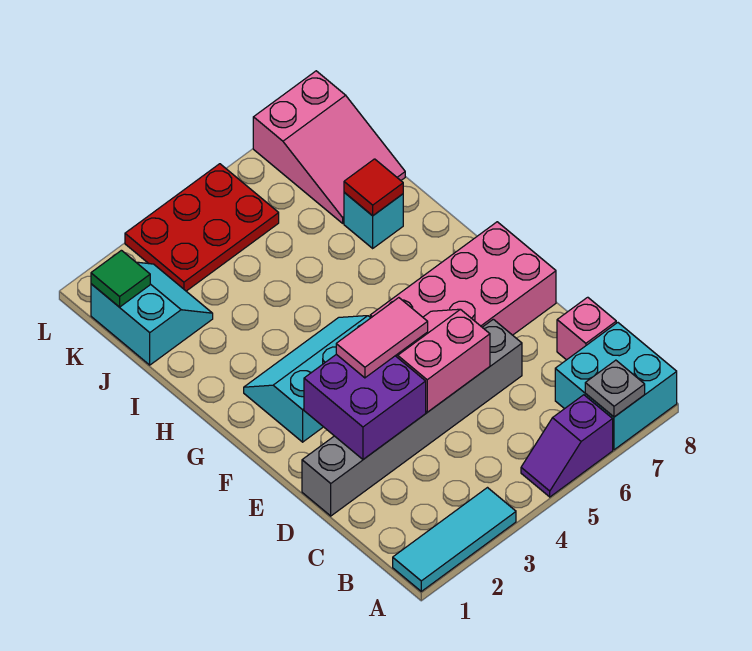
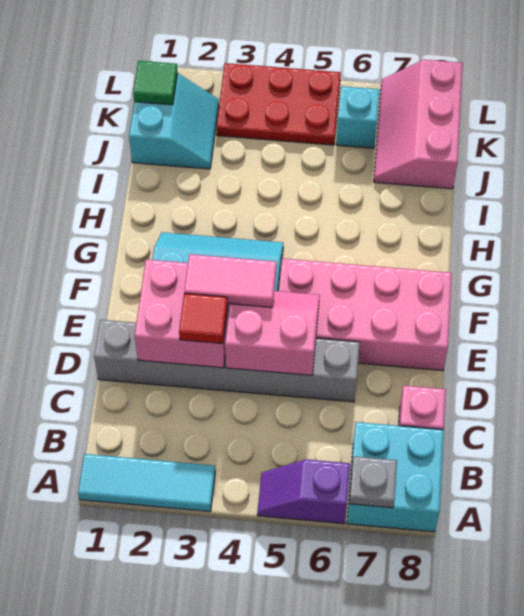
purple 2x2 brick [304,354,426,459] -> pink 2x2 brick [135,259,230,368]
cyan 1x1 brick [344,192,403,248] -> cyan 1x1 brick moved to [336,86,379,148]
red 1x1 tile [344,159,403,216] -> red 1x1 tile moved to [179,293,227,344]
pink 2x3 slope [253,71,405,223] -> pink 2x3 slope turned to [374,60,463,189]

